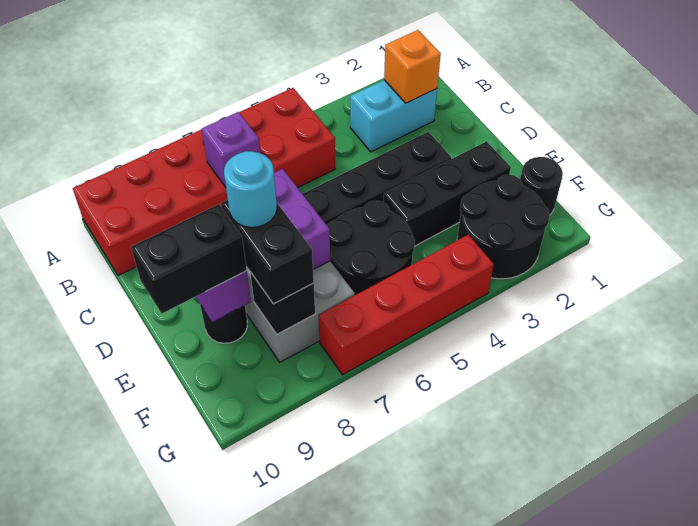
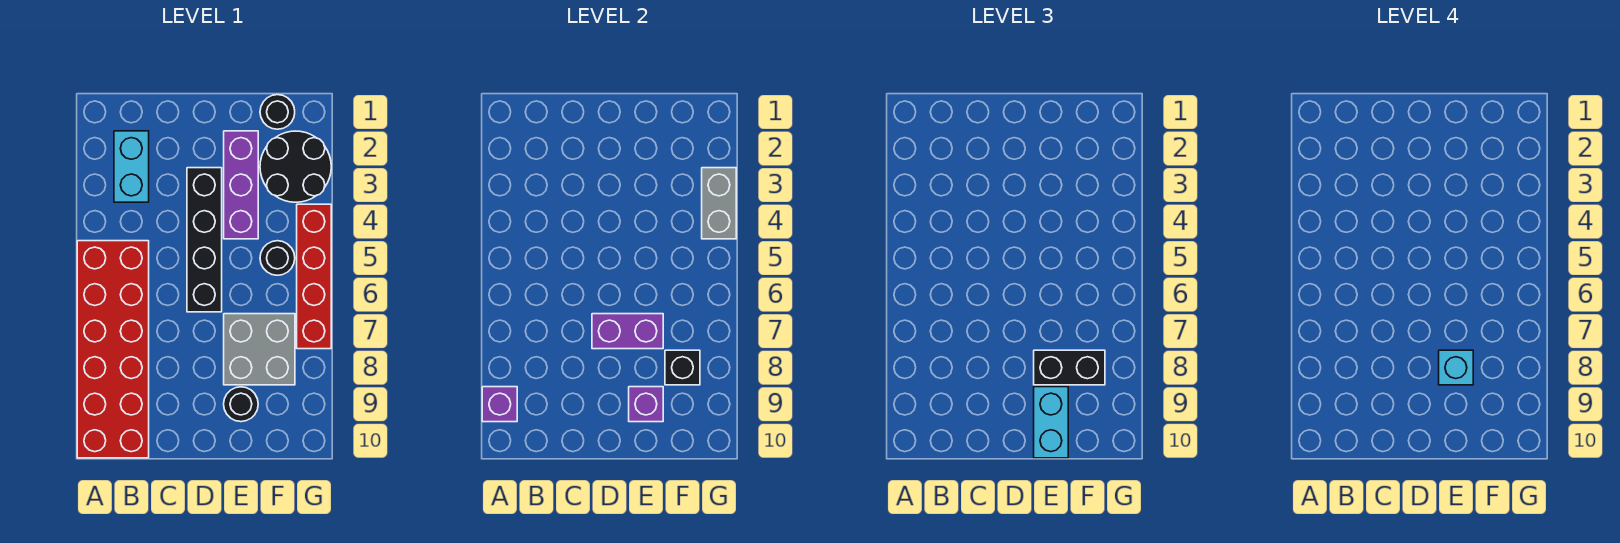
orange 1x1 brick [384,30,441,103] -> none
purple 1x1 brick [202,112,261,187] -> purple 1x1 brick moved to [482,387,517,422]
black 1x3 brick [383,141,511,246] -> purple 1x3 brick [224,131,258,239]
black 2x2 round brick [327,201,415,295] -> black 1x1 round brick [260,241,295,275]
cyan 1x1 round brick [224,151,277,228] -> cyan 1x1 brick [1439,350,1473,385]
black 1x2 brick [131,204,247,313] -> cyan 1x2 brick [1034,387,1068,458]
none -> grey 1x2 brick [702,168,736,239]

